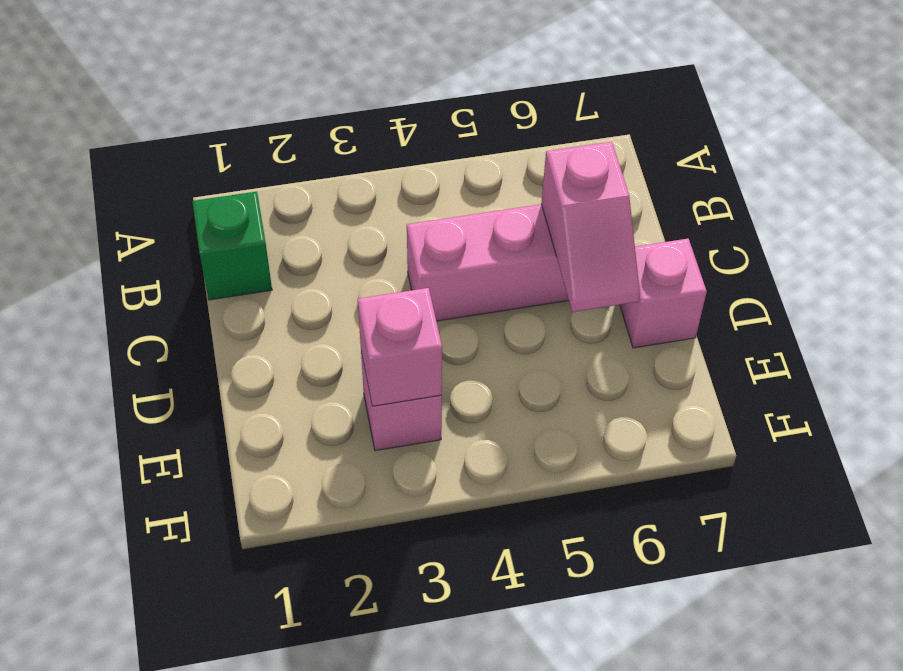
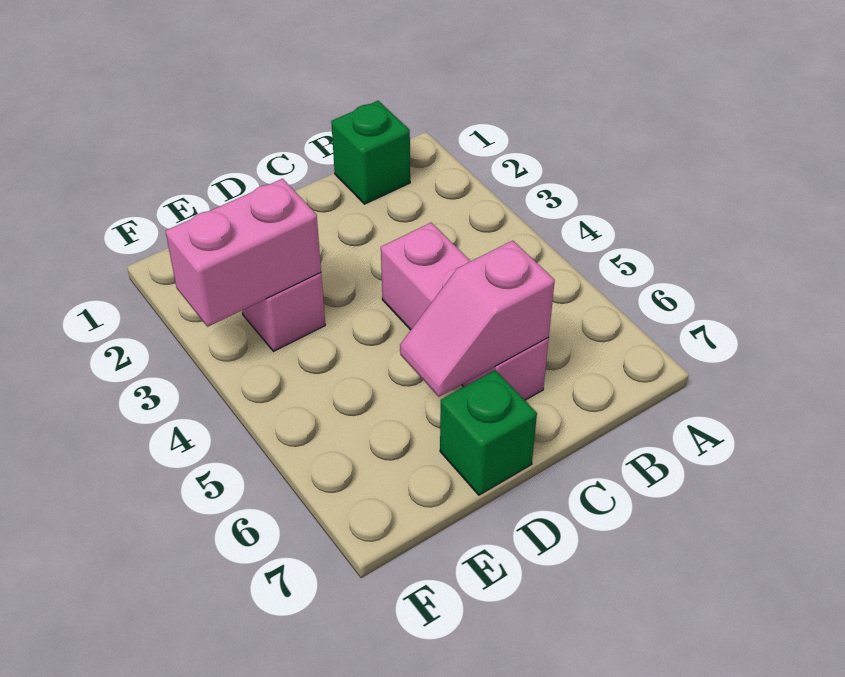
pink 1x1 brick [620,239,707,348] -> green 1x1 brick [440,370,537,495]
pink 1x1 brick [358,288,442,406] -> pink 1x2 brick [166,179,321,327]

